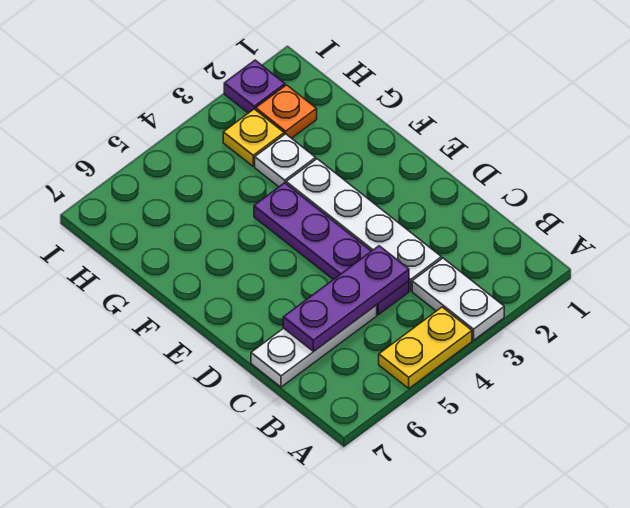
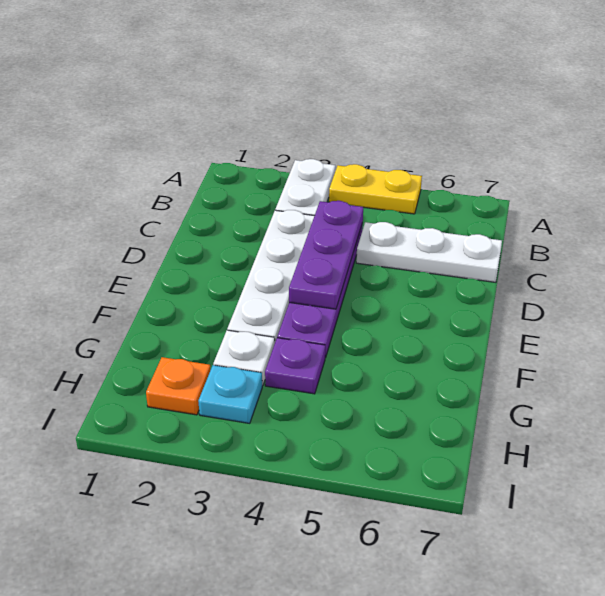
purple 1x3 plate [283,246,409,351] -> purple 1x3 plate turned to [289,201,363,309]
yellow 1x1 plate [223,109,284,166] -> cyan 1x1 plate [198,365,262,423]
purple 1x1 plate [224,60,285,113] -> purple 1x1 plate moved to [265,338,325,394]

